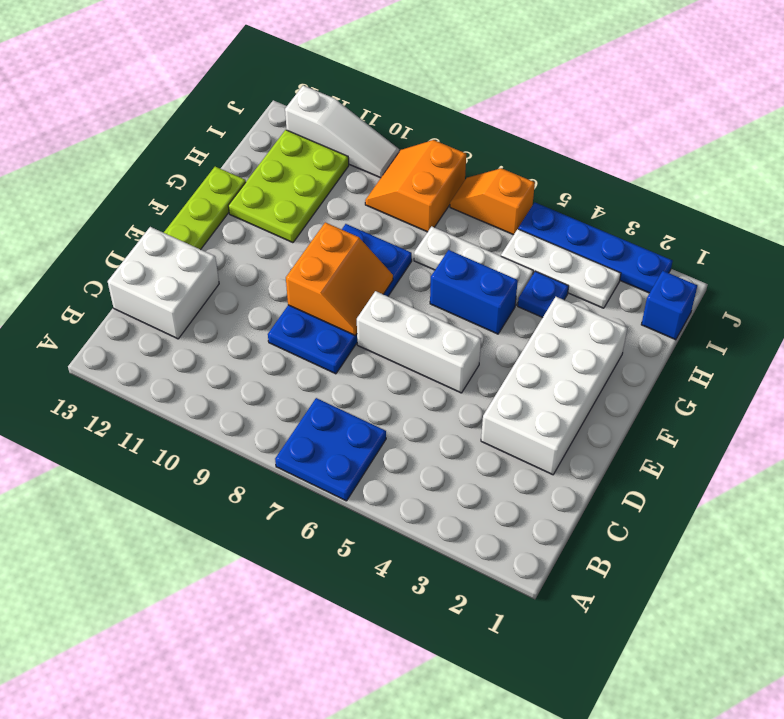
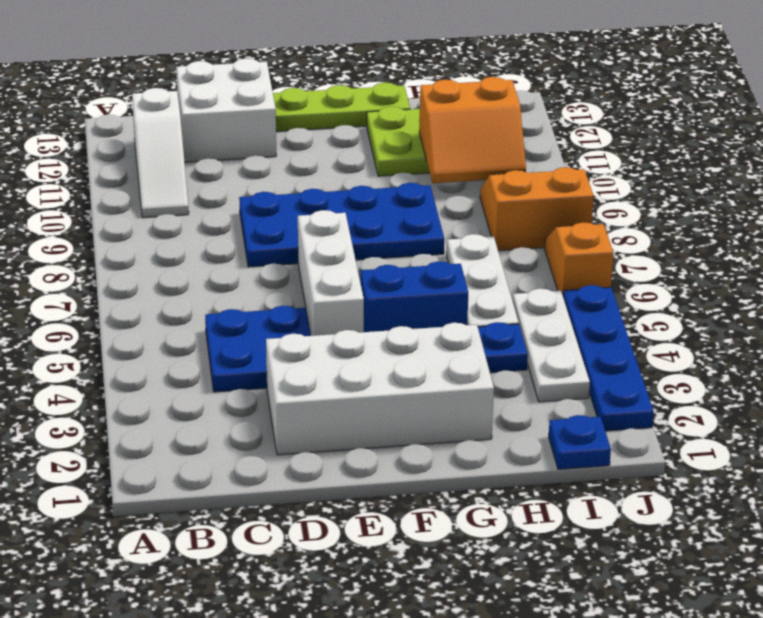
blue 2x2 plate [275,398,386,501] -> blue 2x2 plate moved to [205,306,311,392]
orange 2x2 slope [286,222,393,336] -> orange 2x2 slope moved to [419,77,526,183]
blue 1x2 brick [430,250,518,334] -> blue 1x2 brick turned to [360,261,468,332]
blue 1x1 brick [641,271,697,340] -> blue 1x1 plate [549,415,611,469]
white 1x3 slope [285,85,399,178] -> white 1x3 slope moved to [132,88,189,218]

